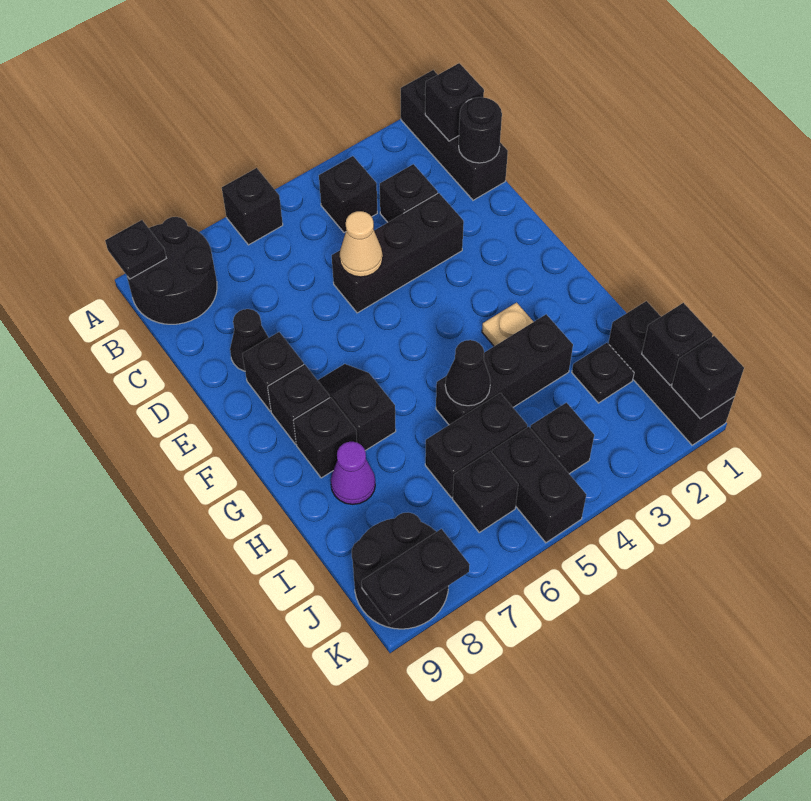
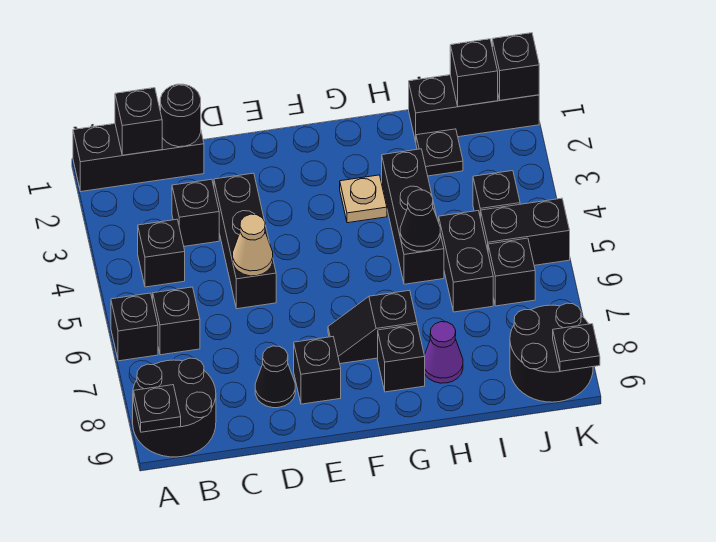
black 1x1 brick [268,364,330,444] -> black 1x1 brick moved to [153,287,200,355]
black 1x2 plate [362,529,470,624] -> black 1x1 plate [553,324,600,371]

